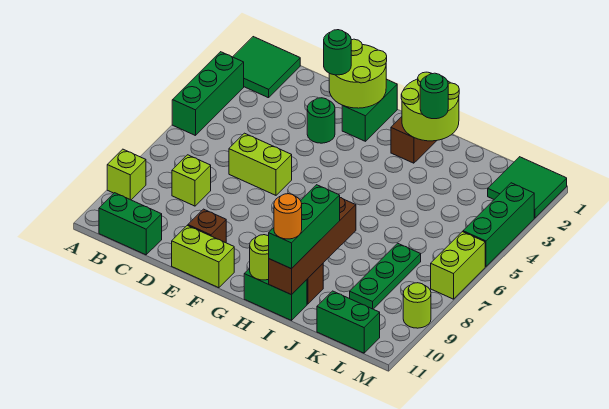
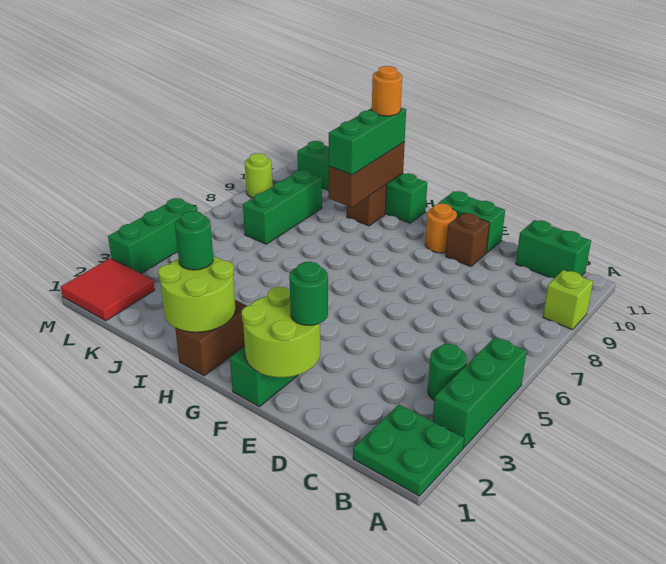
green 2x2 tile [233,37,300,98] -> green 2x2 plate [353,405,464,496]
lime 1x1 brick [172,155,211,206] -> none
lime 1x2 brick [229,133,292,195] -> none
green 1x1 round brick [307,98,335,143] -> green 1x1 round brick moved to [428,344,467,400]
lime 1x2 brick [172,226,234,288] -> green 1x2 brick [438,191,505,253]
none -> orange 1x1 round brick [425,204,457,253]
lime 1x1 round brick [250,235,269,280] -> none
brown 1x4 brick [269,198,356,295] -> brown 1x3 brick [329,142,405,207]
green 1x3 plate [350,243,421,309] -> green 1x3 brick [243,170,322,244]
green 2x2 tile [488,157,567,218] -> red 2x2 tile [61,258,155,321]
lime 1x2 brick [431,232,485,299] -> none

